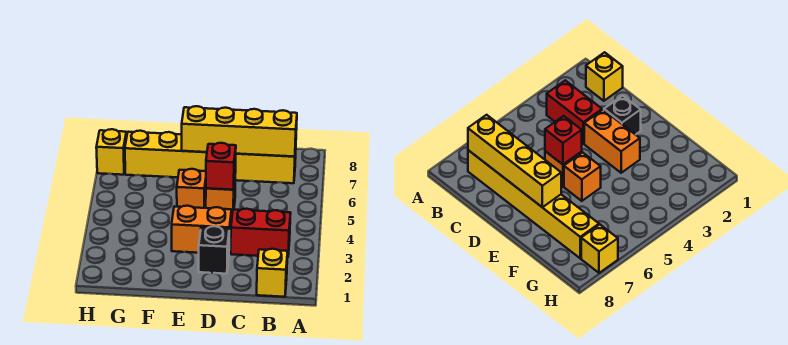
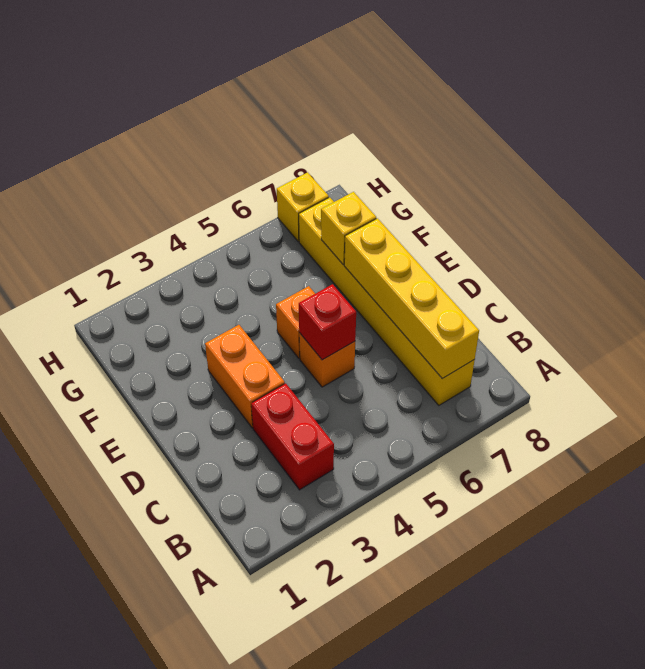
yellow 1x1 brick [257,249,288,297] -> yellow 1x1 brick moved to [321,192,376,264]
black 1x1 brick [199,226,229,274] -> none

